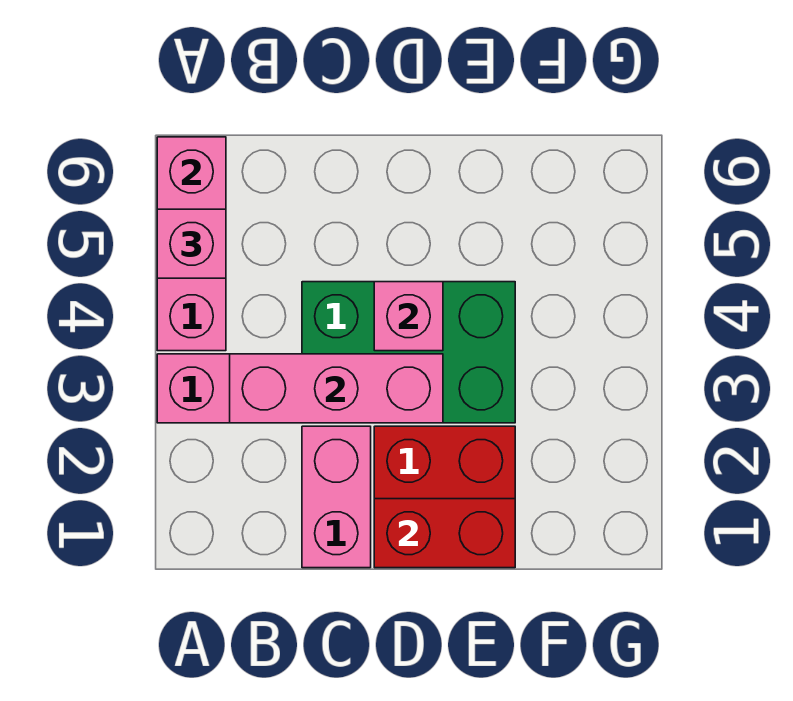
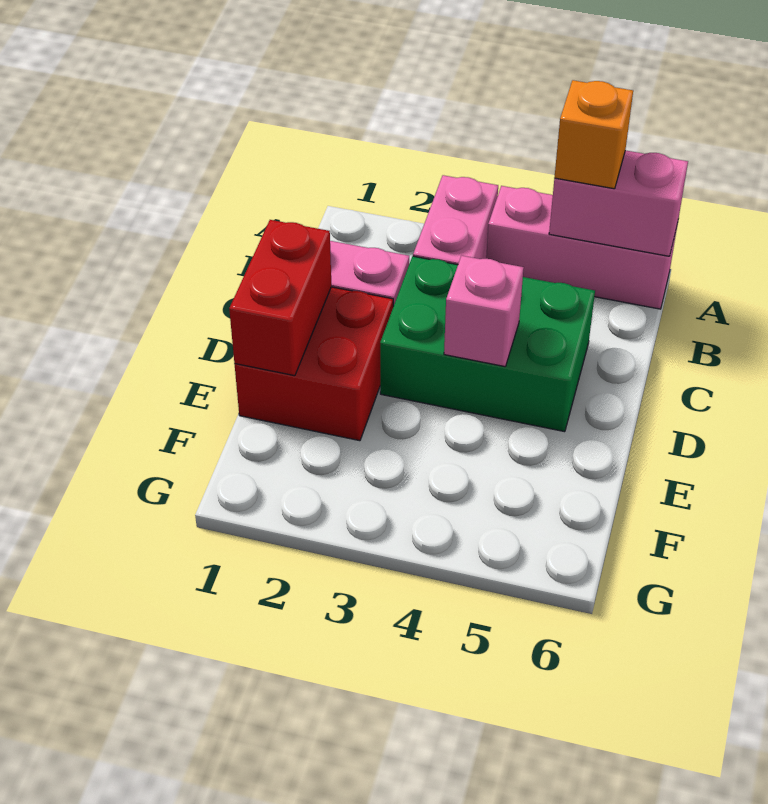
pink 1x1 brick [157,209,226,278] -> orange 1x1 brick [554,80,633,189]
pink 1x3 brick [230,354,443,423] -> none
green 2x3 brick [302,282,515,423] -> green 2x3 brick turned to [380,256,595,432]

